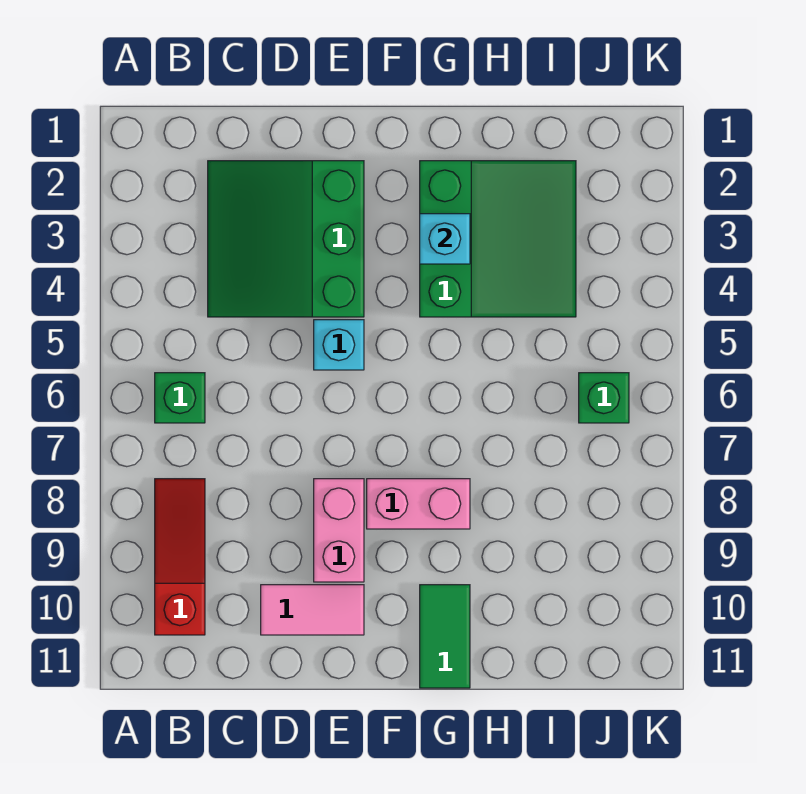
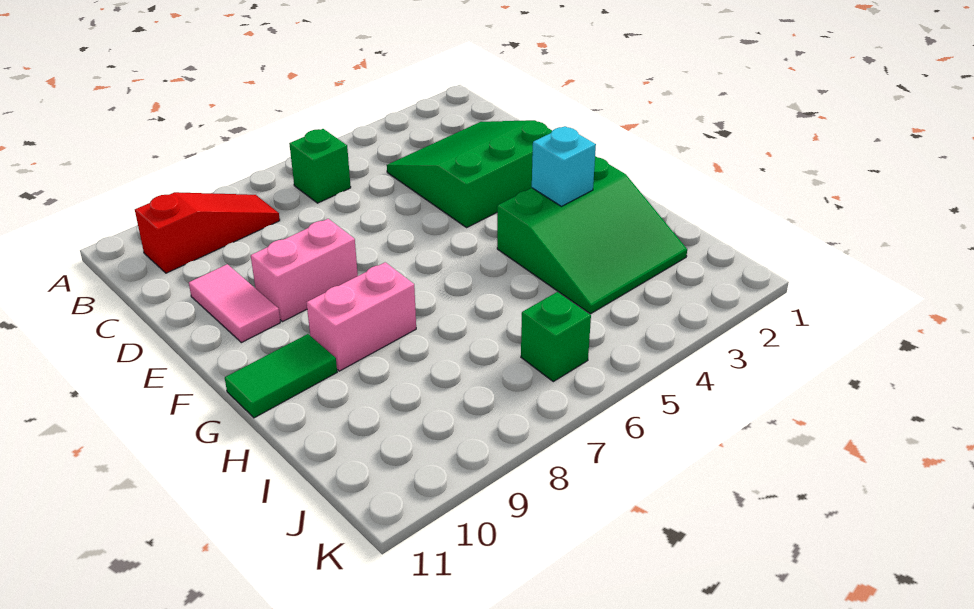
cyan 1x1 brick [314,320,364,370] -> none
pink 1x2 brick [367,479,470,529] -> pink 1x2 brick turned to [306,262,416,371]

